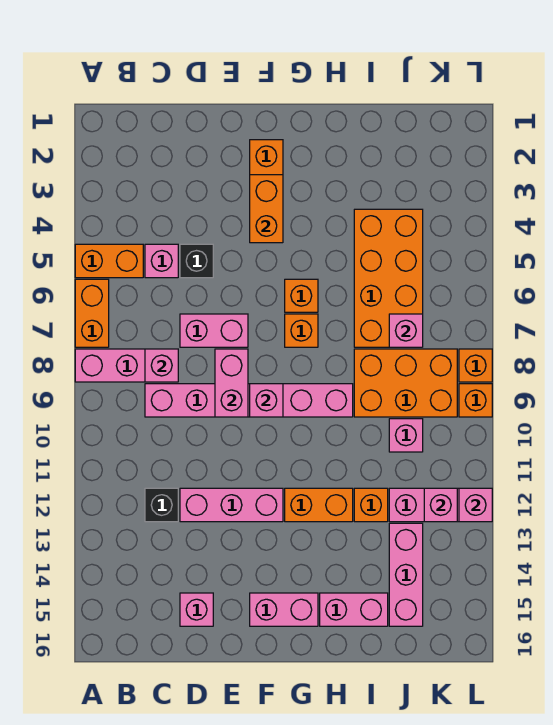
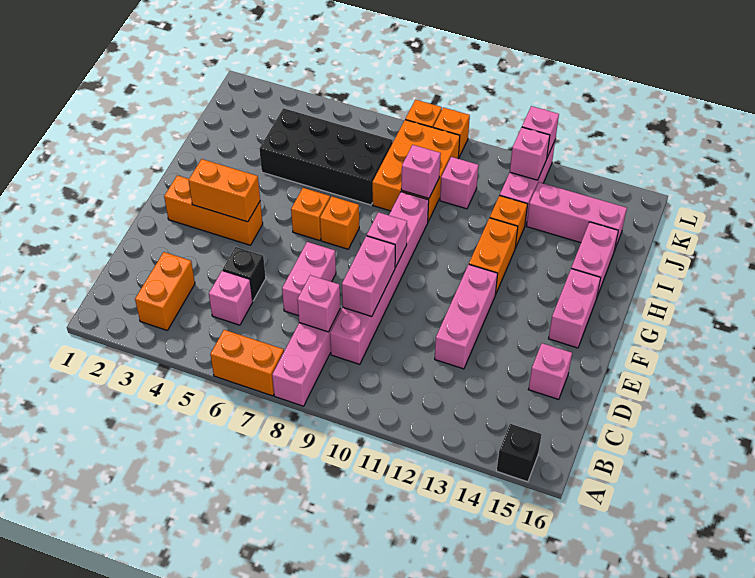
orange 1x2 brick [75,244,143,278] -> orange 1x2 brick moved to [135,252,195,330]
black 1x1 brick [145,488,178,522] -> black 1x1 brick moved to [497,424,542,482]
pink 1x2 brick [215,349,248,417] -> pink 1x2 brick turned to [342,236,395,317]
orange 2x4 brick [354,209,423,347] -> black 2x4 brick [259,108,393,205]
pink 1x1 brick [389,314,423,347] -> pink 1x1 brick moved to [401,145,441,198]

